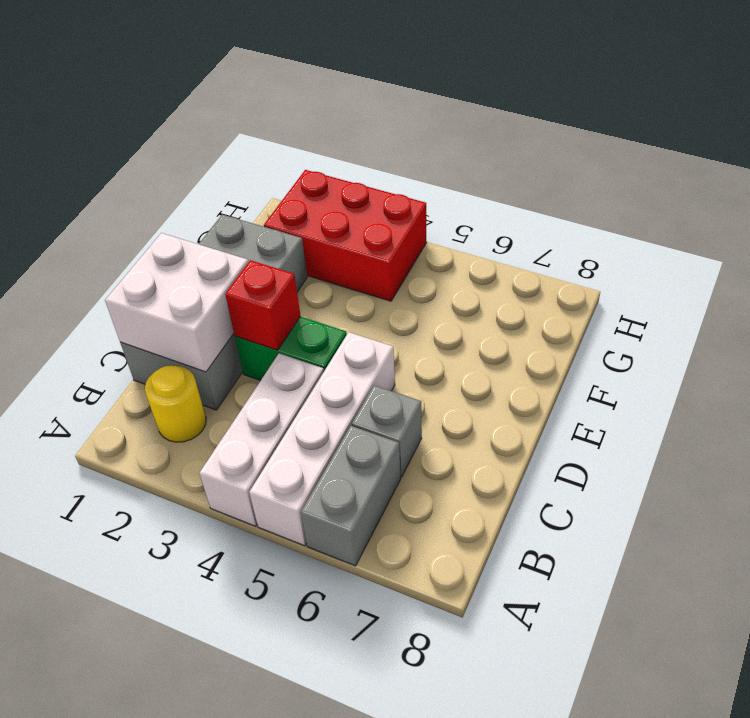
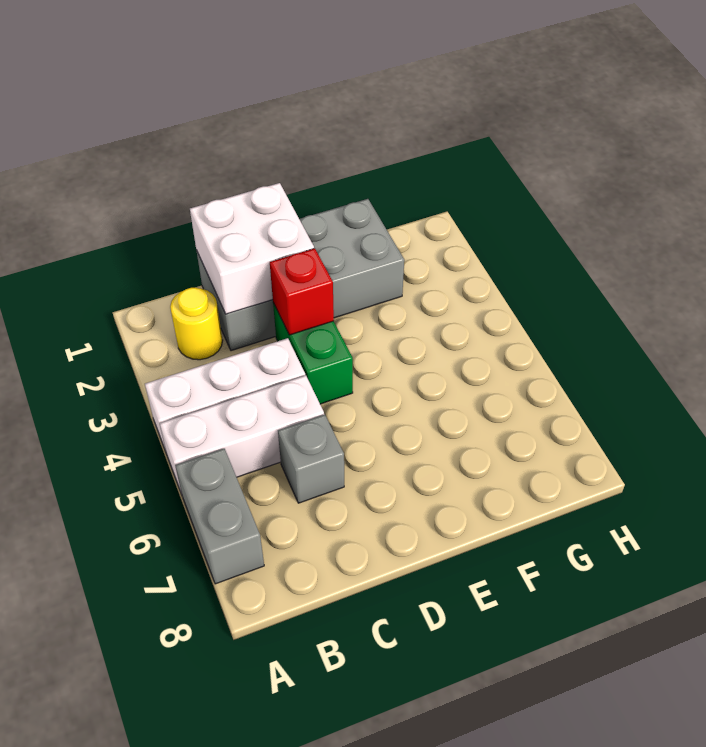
white 1x4 brick [249,332,395,546] -> white 1x3 brick [160,375,324,494]
grey 1x2 brick [301,426,401,566] -> grey 1x2 brick turned to [175,449,264,584]
red 2x3 brick [264,170,427,301] -> none

